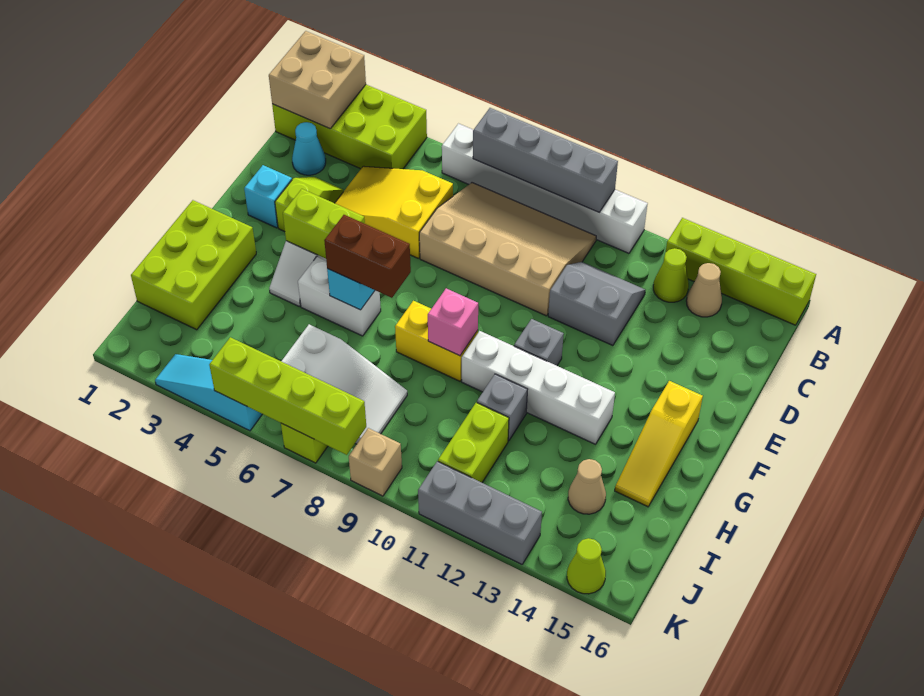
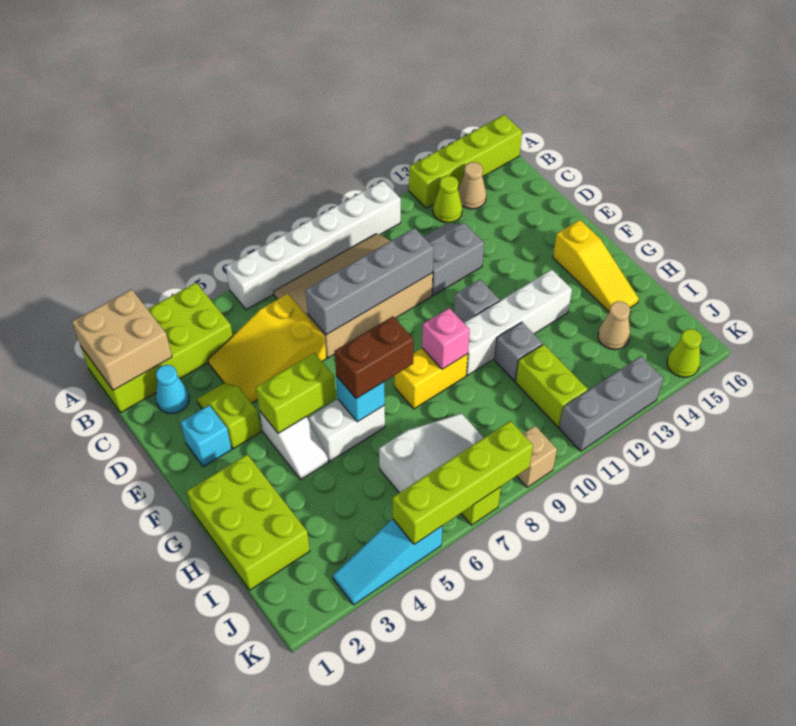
grey 1x4 brick [473,108,618,212] -> grey 1x4 brick moved to [305,228,434,335]

